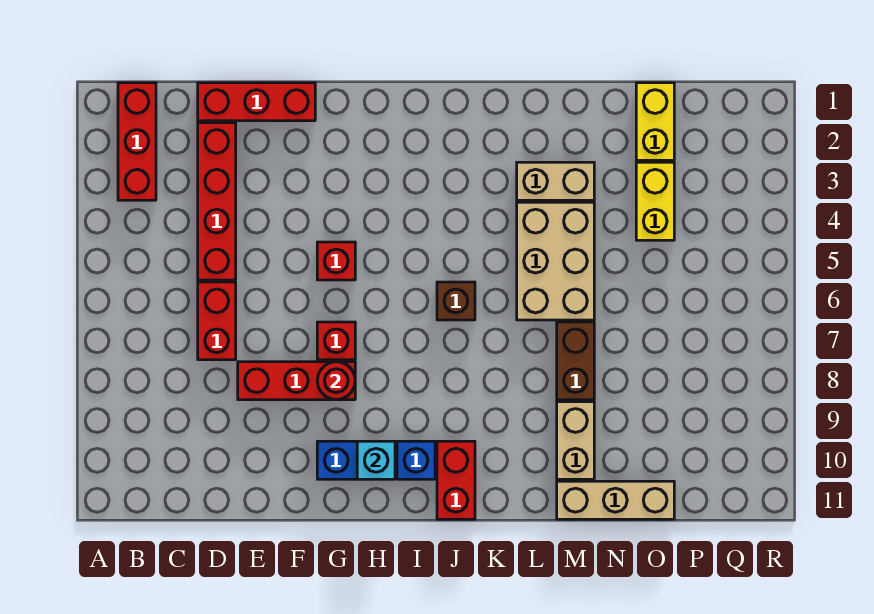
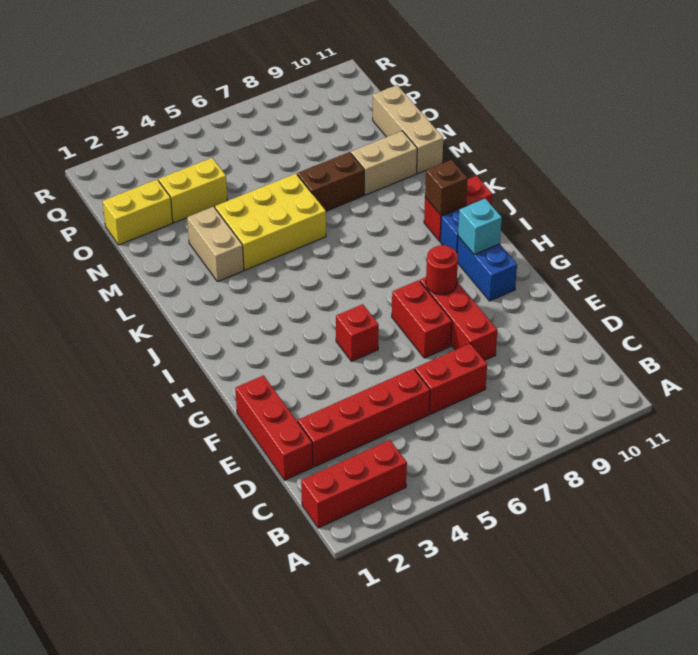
red 1x1 brick [317,322,355,360] -> red 1x2 brick [392,280,452,358]
brown 1x1 brick [437,282,475,320] -> brown 1x1 brick moved to [425,160,468,215]
tan 2x3 brick [517,202,594,320] -> yellow 2x3 brick [215,174,326,270]

